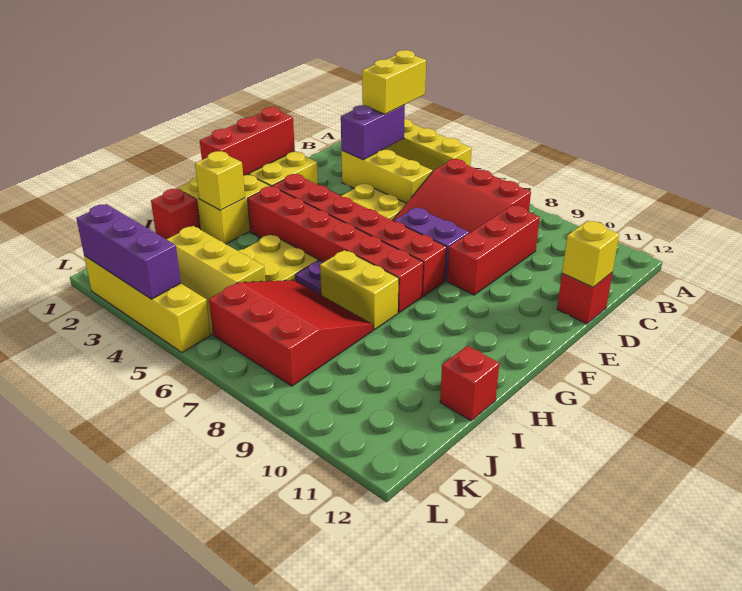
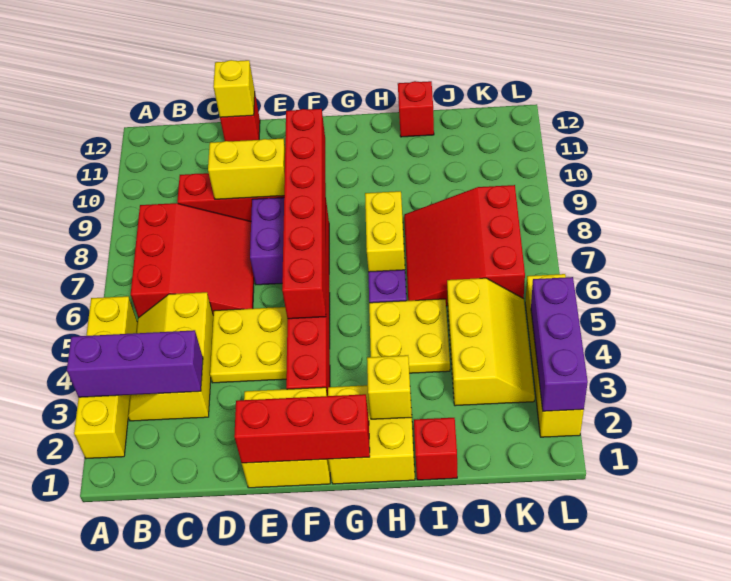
yellow 1x2 brick [362,50,426,114] -> yellow 1x2 brick moved to [208,139,285,199]
purple 1x2 brick [341,105,405,160] -> purple 1x3 brick [67,330,203,397]
red 1x6 brick [248,186,423,313] -> red 1x6 brick moved to [282,109,326,319]

